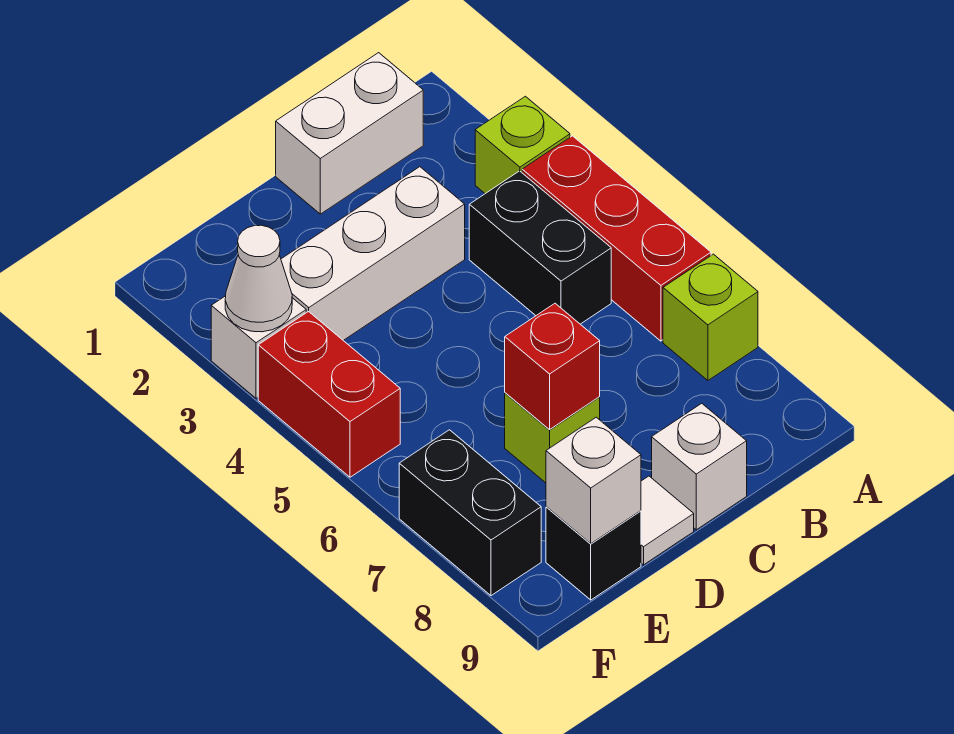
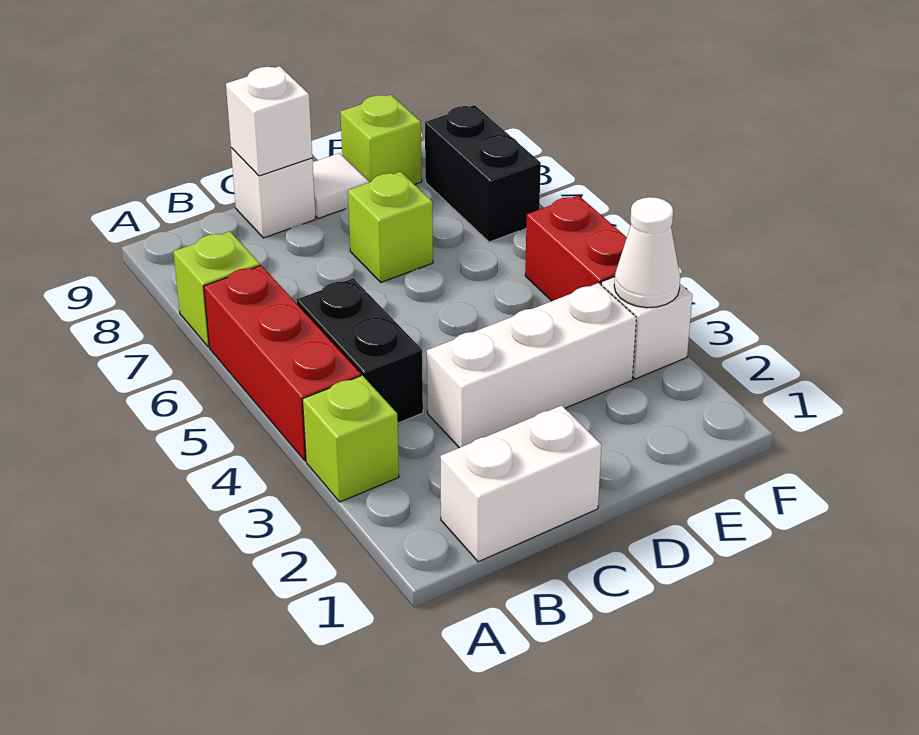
red 1x1 brick [505,303,600,430] -> none
black 1x1 brick [546,507,641,600] -> lime 1x1 brick [340,95,422,185]
white 1x1 brick [546,417,641,544] -> white 1x1 brick moved to [226,66,312,176]

